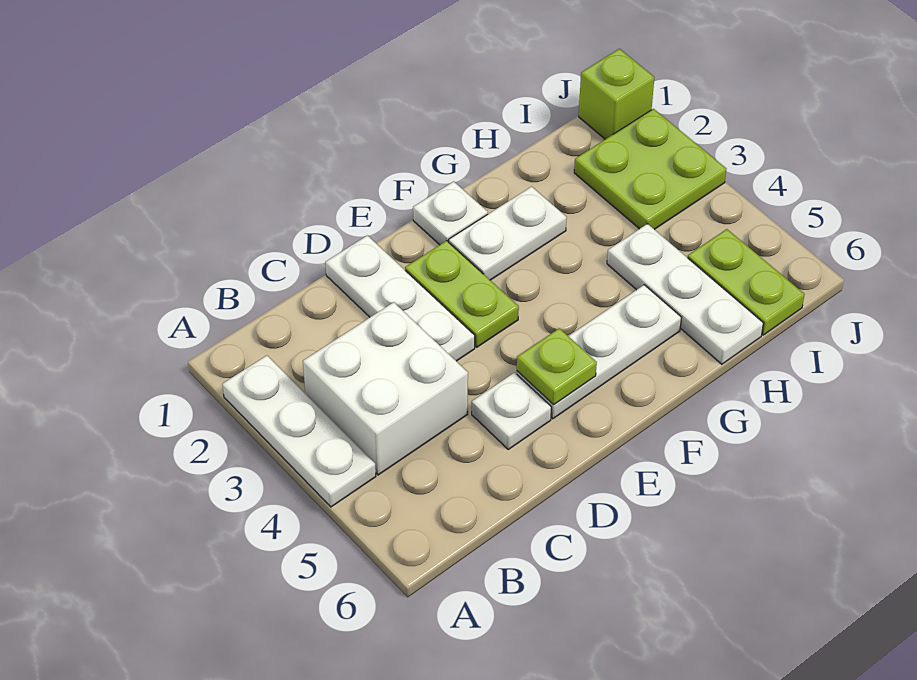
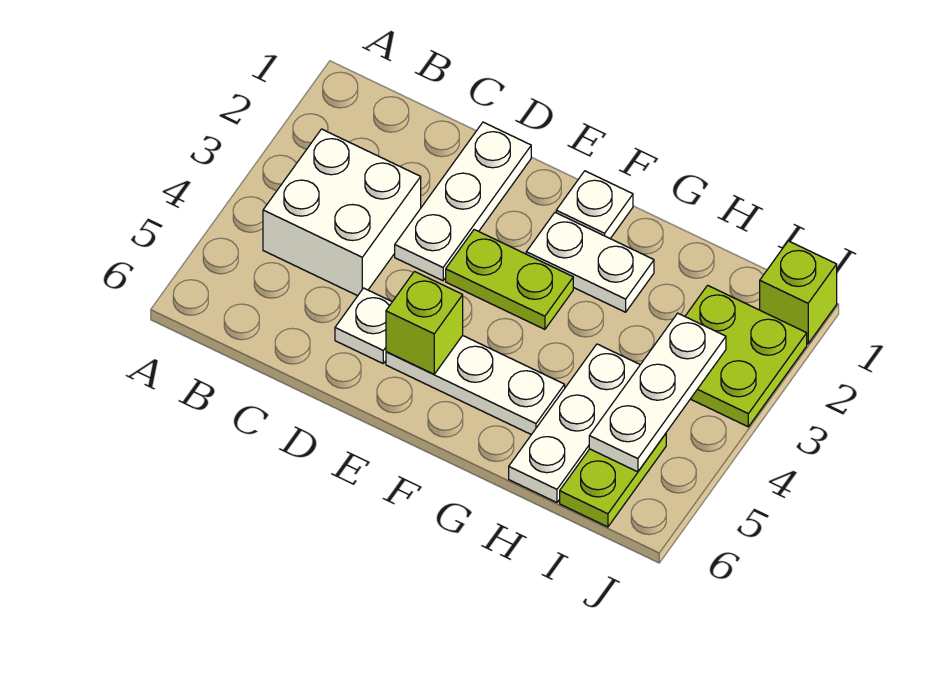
white 1x3 plate [222,355,376,507] -> white 1x3 plate moved to [589,313,726,472]
lime 1x2 plate [405,241,519,347] -> lime 1x2 plate turned to [446,230,573,329]
lime 1x1 plate [517,328,597,404] -> lime 1x1 brick [386,272,463,374]

